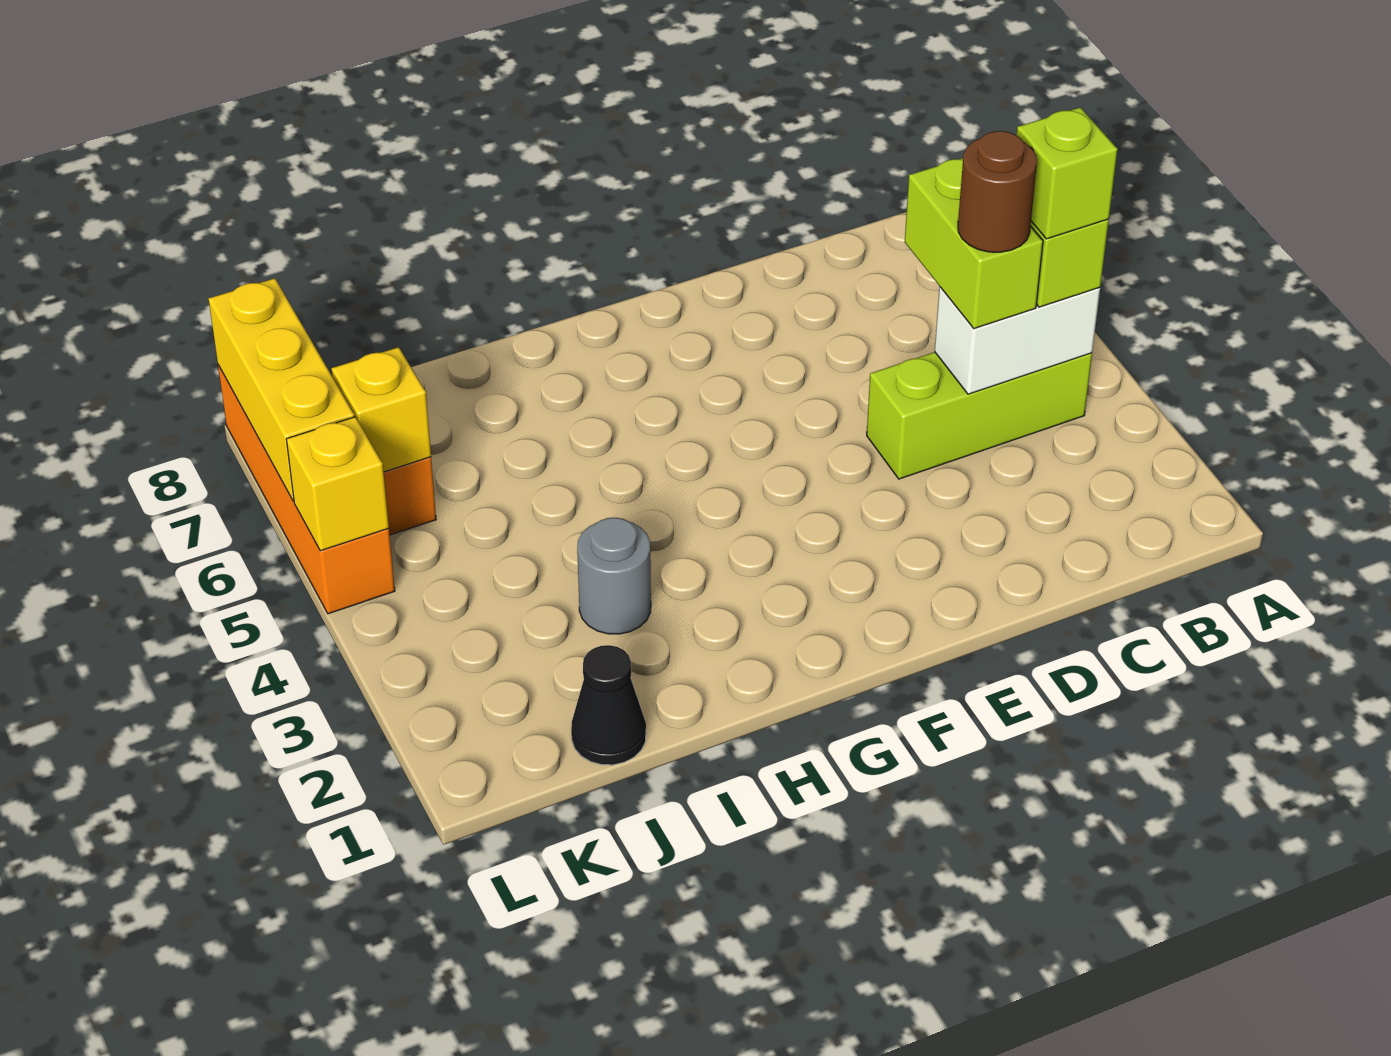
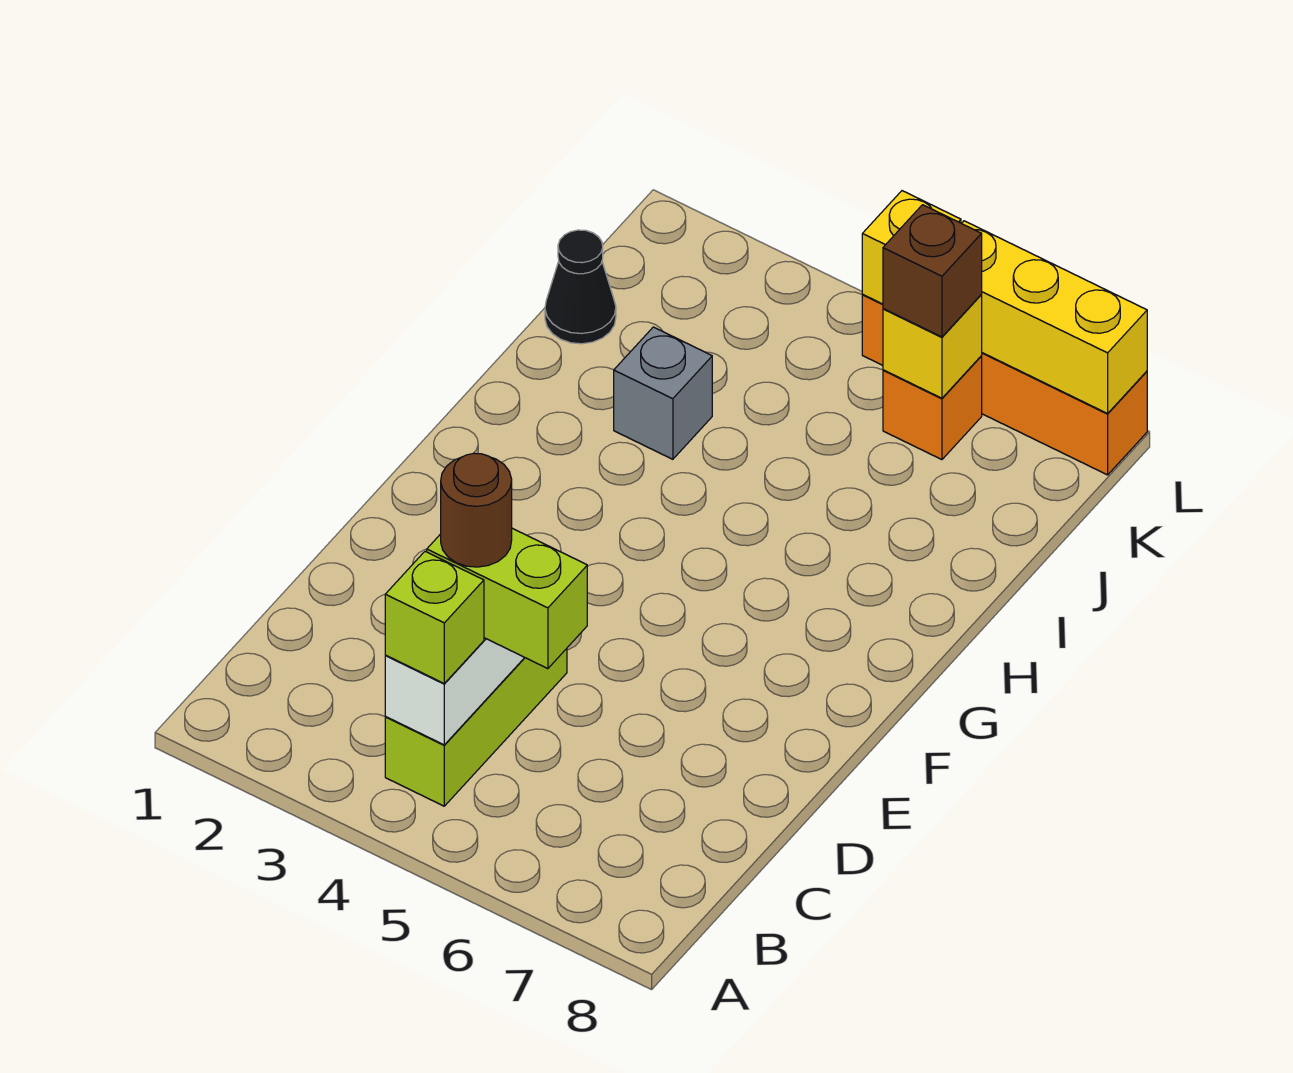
lime 1x1 brick [1017,107,1118,239] -> none
grey 1x1 round brick [577,518,651,634] -> grey 1x1 brick [614,327,712,459]
none -> brown 1x1 brick [883,205,982,337]

